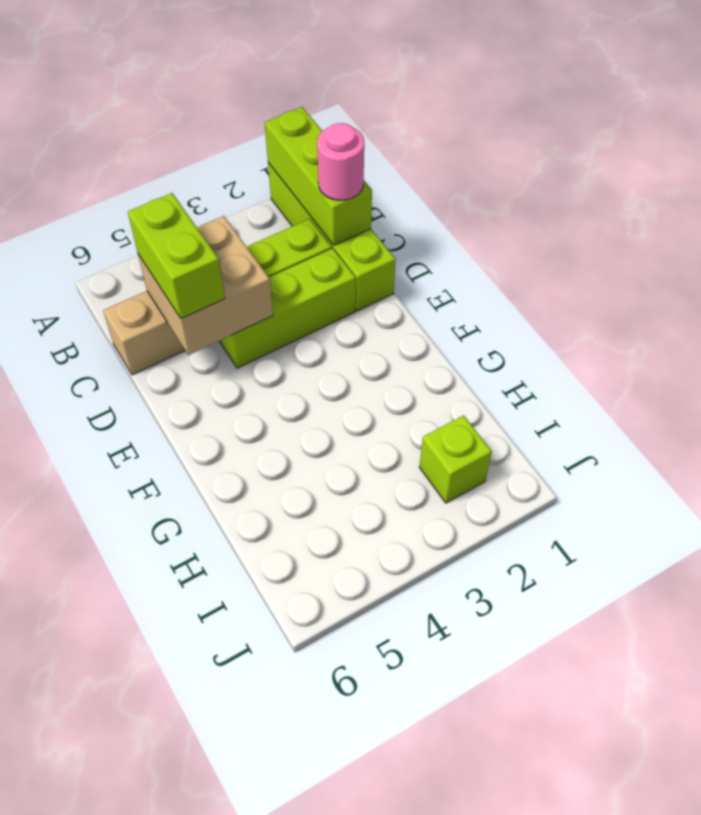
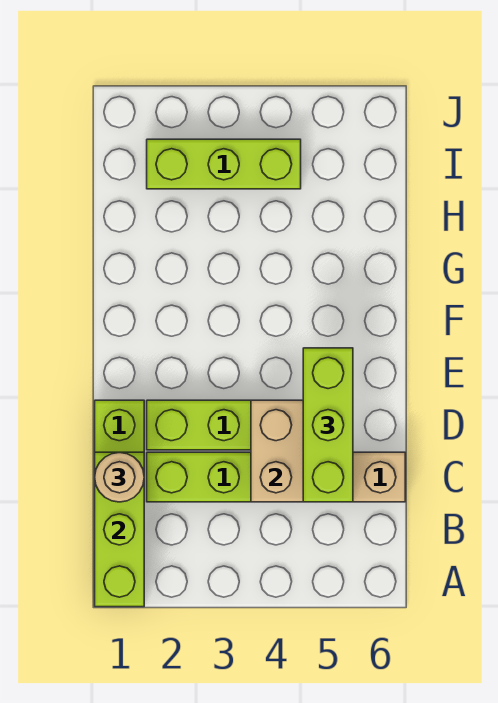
pink 1x1 round brick [317,123,364,200] -> tan 1x1 round brick [95,453,144,502]
lime 1x2 brick [128,193,225,318] -> lime 1x3 brick [303,348,353,502]
lime 1x1 brick [419,415,492,503] -> lime 1x3 brick [147,139,301,189]

